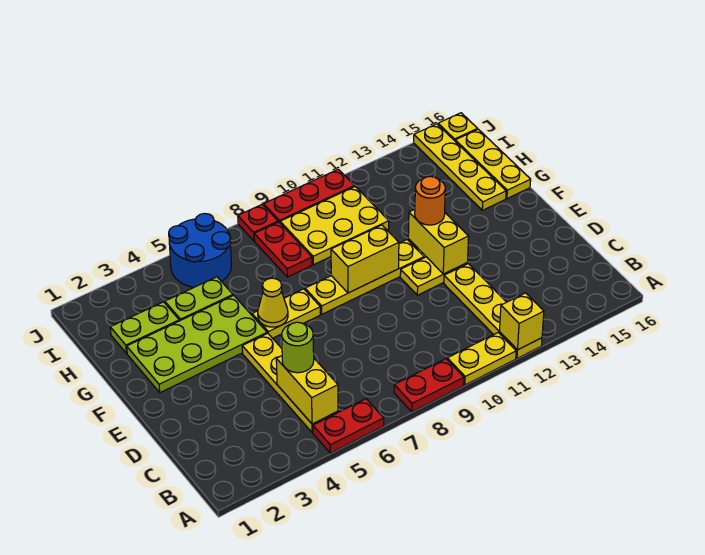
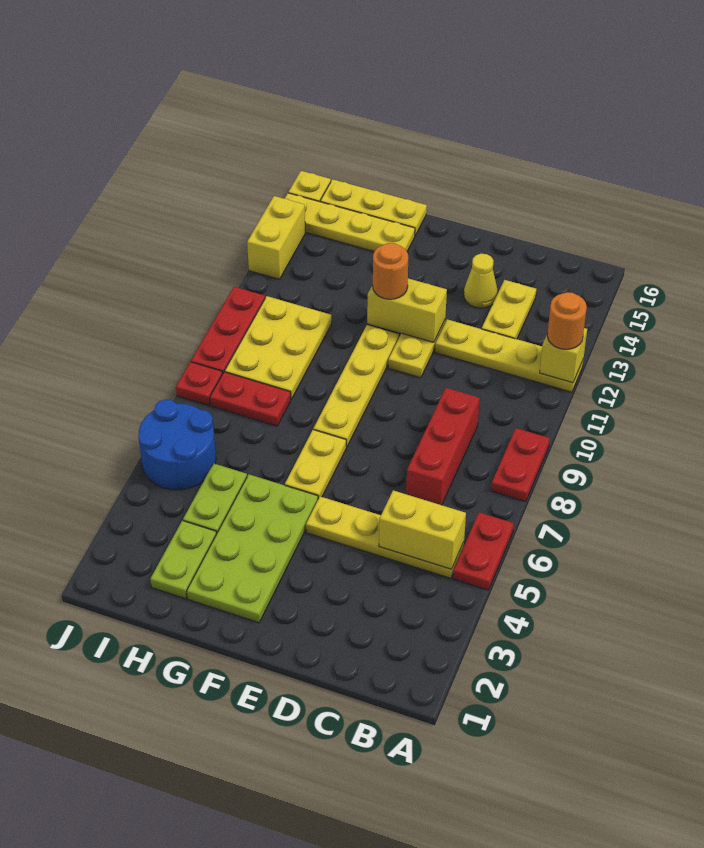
yellow 1x2 plate [447,333,516,385] -> yellow 1x2 plate moved to [482,280,536,339]
none -> orange 1x1 round brick [547,292,587,349]
lime 1x1 round brick [282,322,314,373] -> none
none -> red 1x3 brick [406,388,480,505]
yellow 1x1 cone [258,278,288,327] -> yellow 1x1 cone moved to [464,254,498,308]
yellow 1x2 brick [331,225,399,293] -> yellow 1x2 brick moved to [247,196,305,279]

